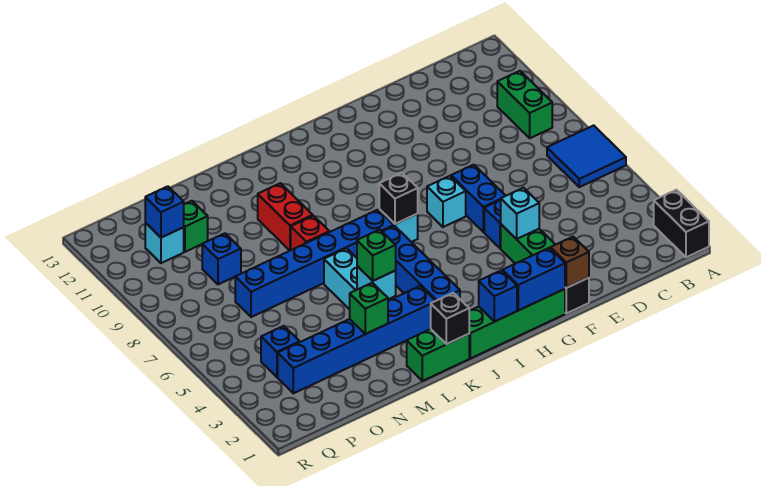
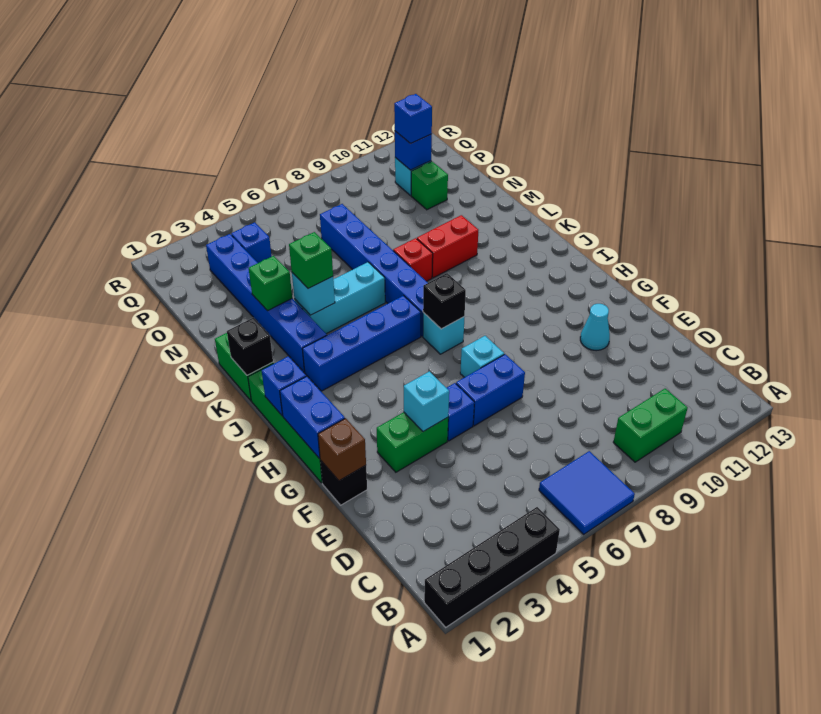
black 1x2 brick [654,190,709,257] -> black 1x4 brick [424,507,560,627]
none -> cyan 1x1 cone [580,304,610,351]
blue 1x1 brick [202,233,241,284] -> blue 1x1 brick moved to [394,94,432,144]

